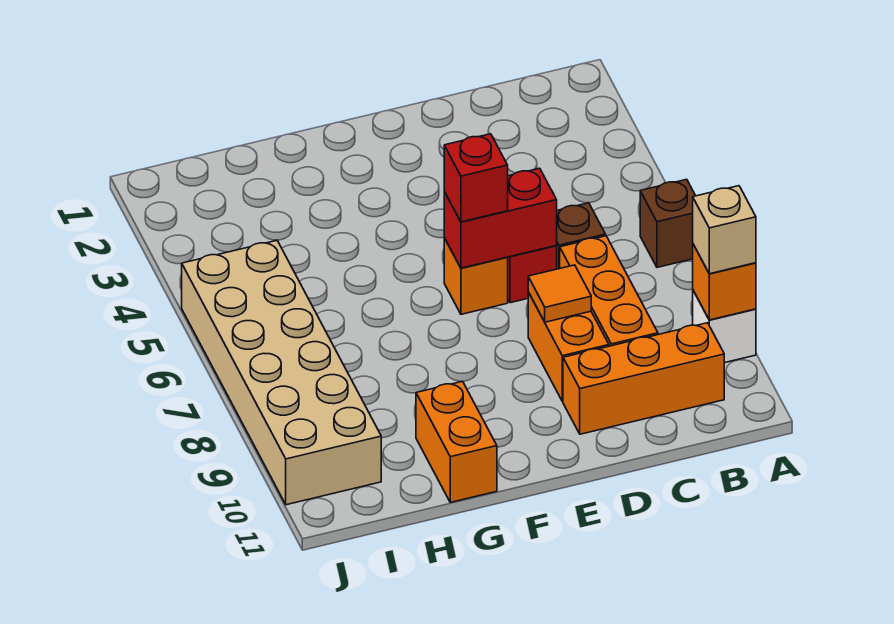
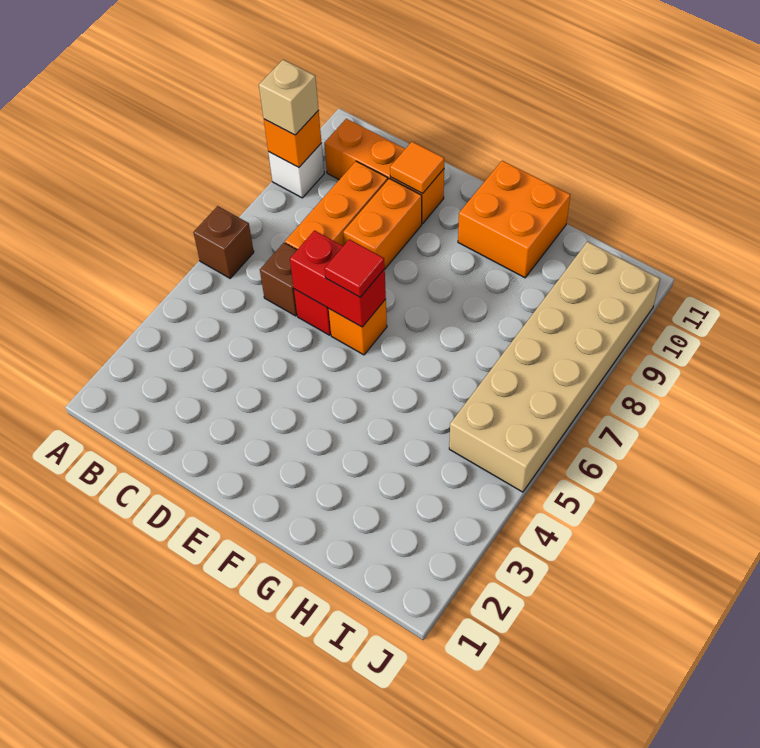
orange 1x1 tile [528,265,591,322] -> orange 1x1 tile moved to [390,142,444,193]
red 1x1 brick [444,134,508,222] -> red 1x1 tile [325,239,385,297]
orange 1x2 brick [416,381,497,502] -> orange 2x2 brick [458,161,570,278]

